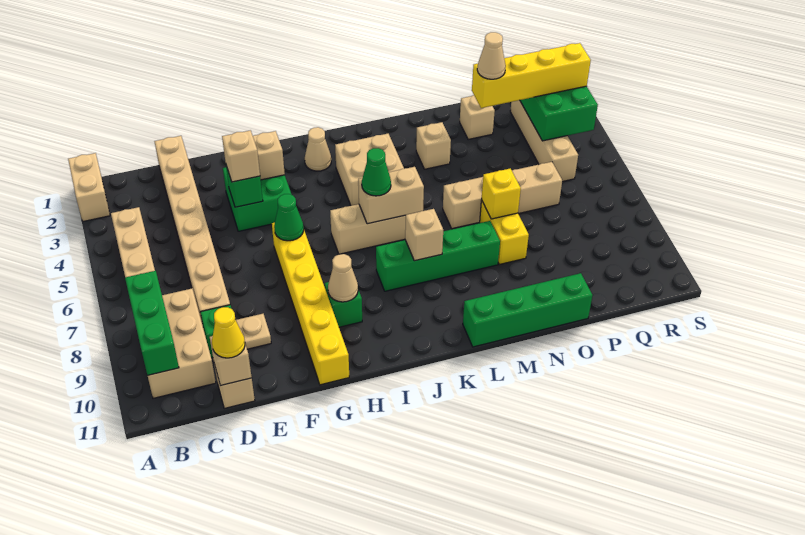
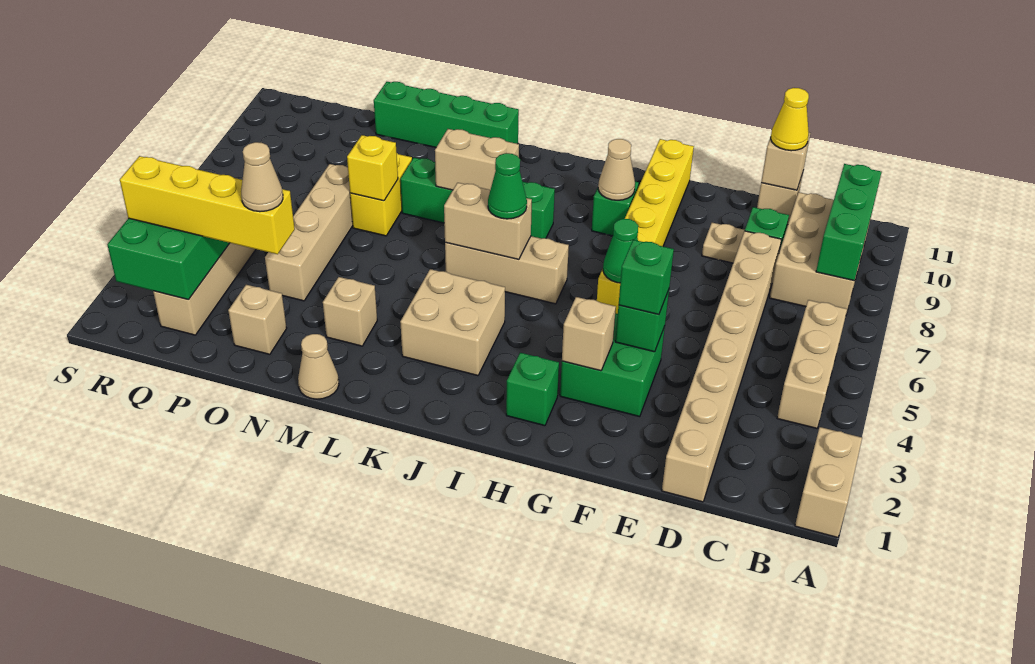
tan 1x1 brick [222,130,260,182] -> green 1x1 brick [619,240,674,314]
none -> green 1x1 brick [506,353,559,426]
tan 1x1 cone [305,127,331,171] -> tan 1x1 cone moved to [298,334,339,399]
tan 1x1 brick [405,209,443,261] -> tan 1x2 brick [435,129,519,190]
tan 1x4 brick [443,162,562,229] -> tan 1x4 brick turned to [265,164,353,301]

